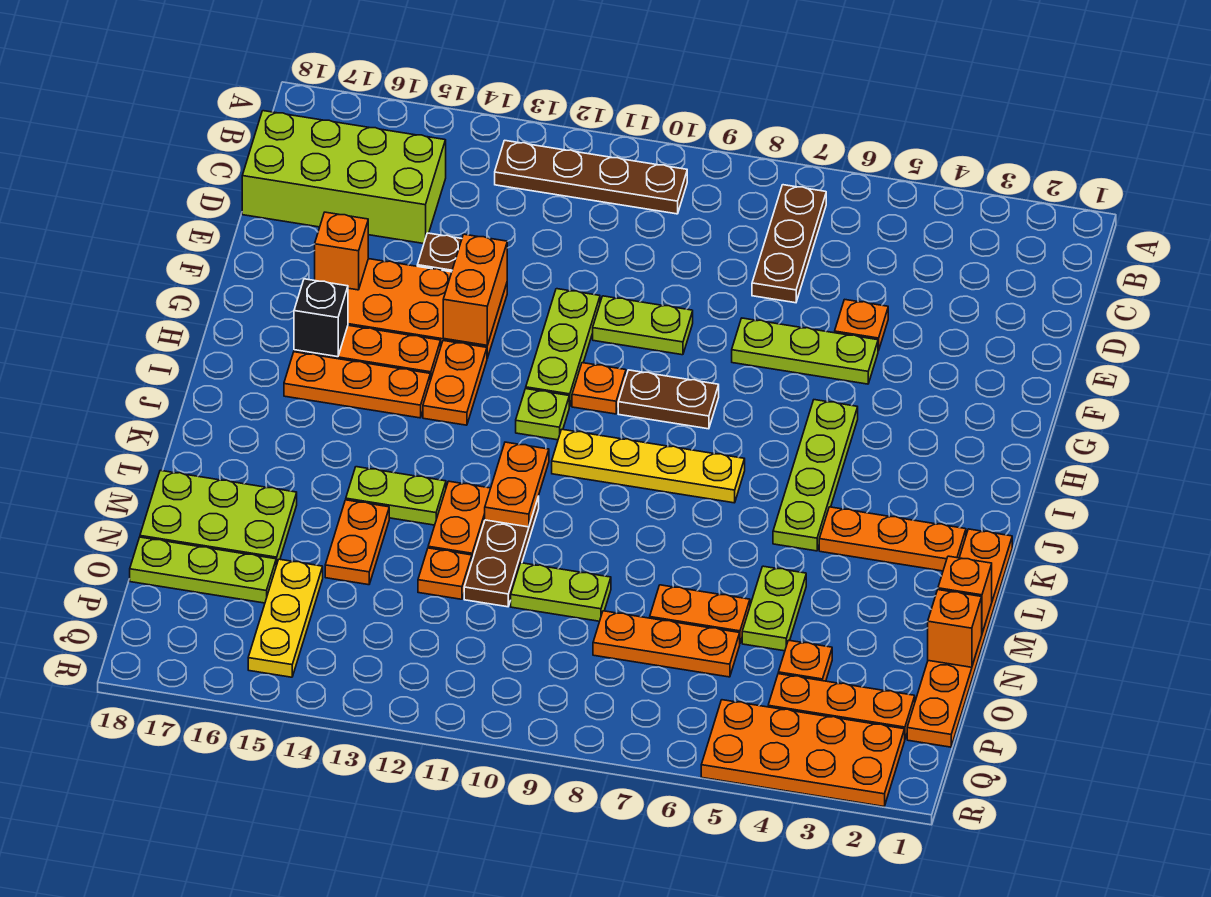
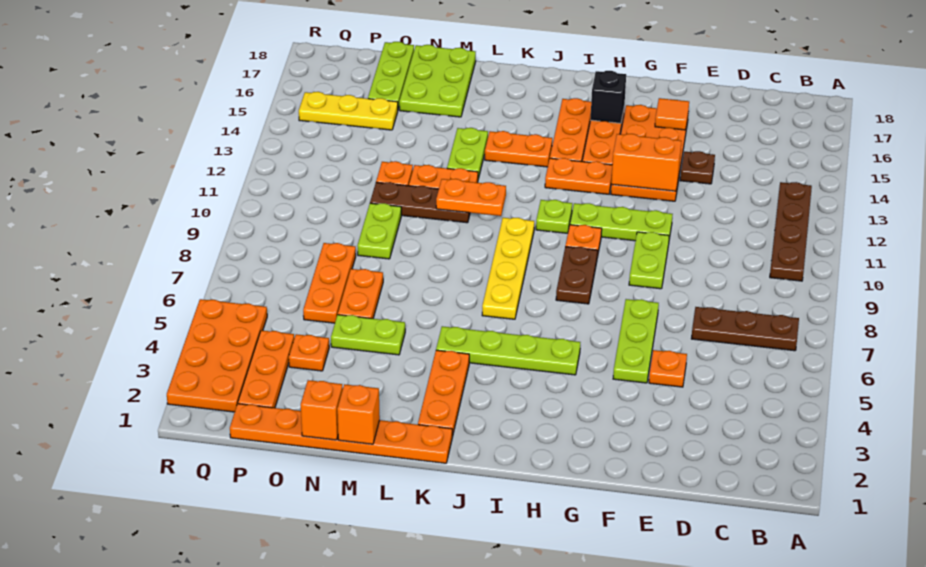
lime 2x4 brick [242,111,446,244] -> none
orange 1x1 brick [315,212,368,290] -> orange 1x1 tile [655,98,689,130]
orange 1x2 plate [325,500,389,585] -> orange 1x2 plate moved to [485,131,552,167]

